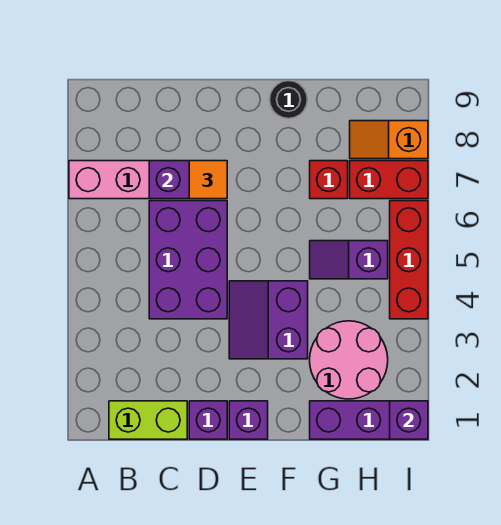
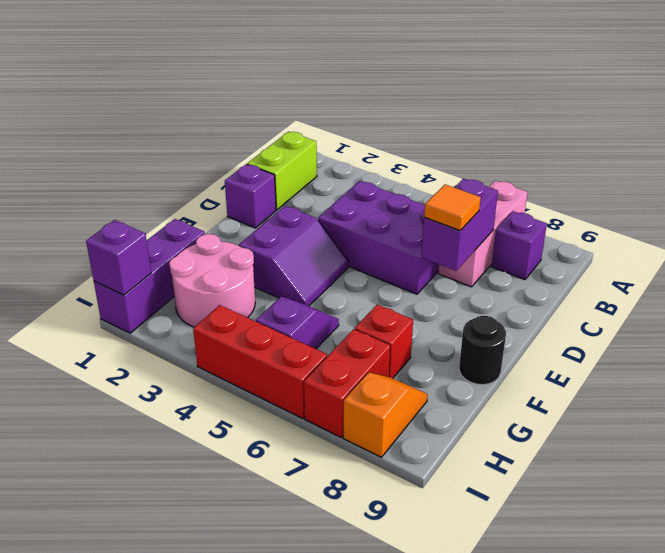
purple 1x1 brick [229,401,268,439] -> purple 1x1 brick moved to [491,211,547,280]
purple 2x2 slope [229,281,308,359] -> purple 2x2 slope turned to [239,206,349,306]

